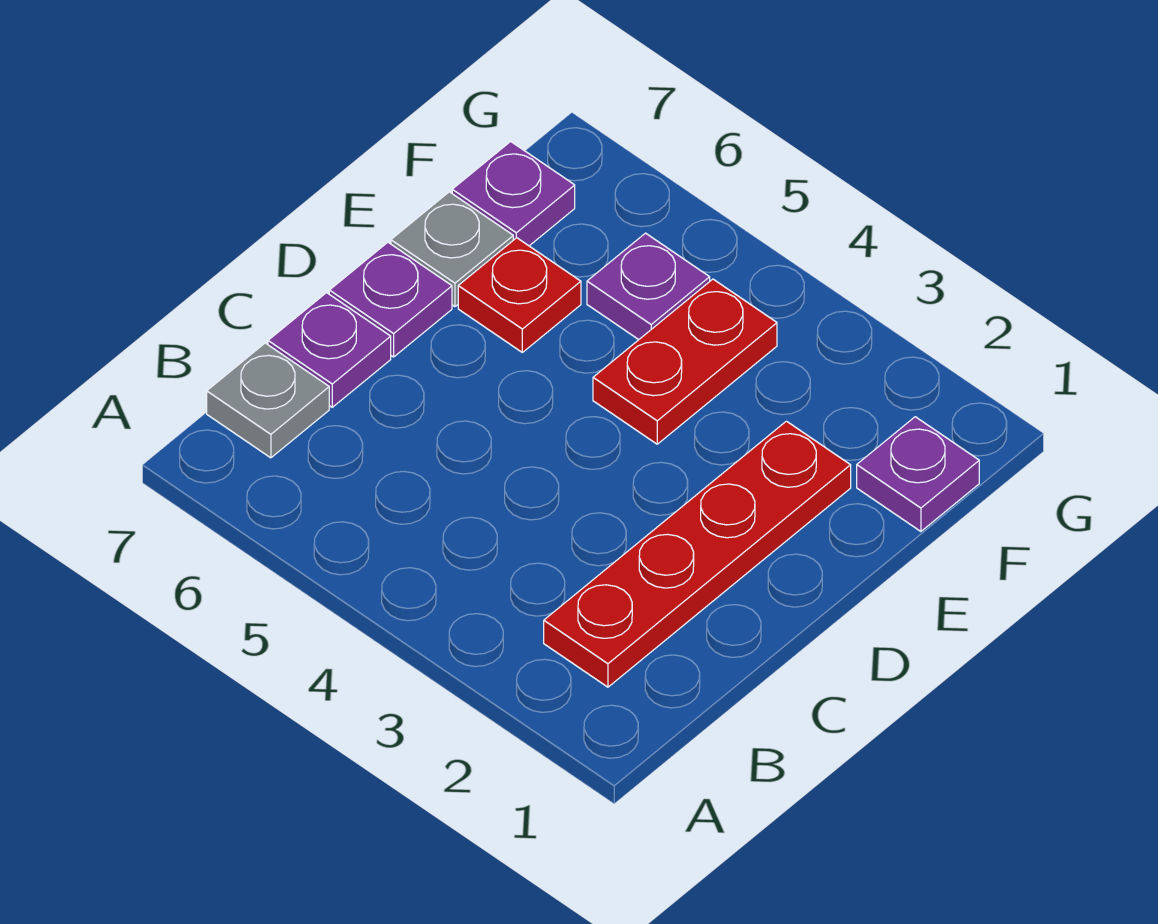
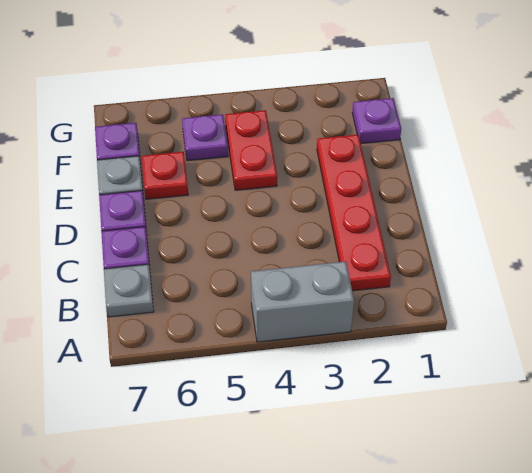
none -> grey 1x2 brick [251,261,354,342]

